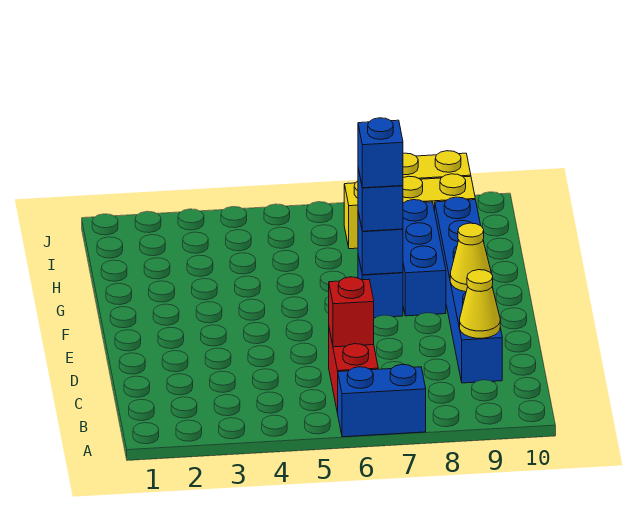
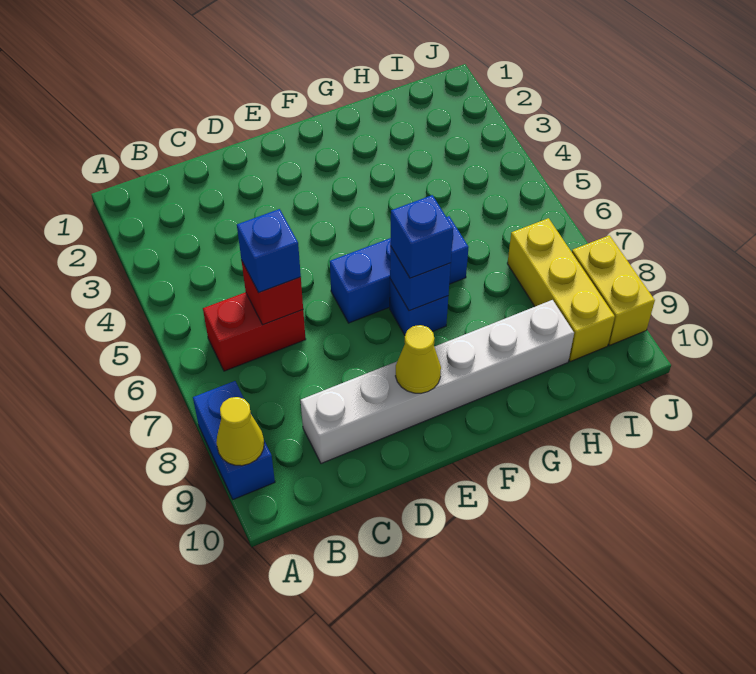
blue 1x2 brick [338,365,426,437] -> blue 1x2 brick moved to [193,381,275,500]
blue 1x6 brick [435,197,502,383] -> white 1x6 brick [301,300,574,464]
yellow 1x1 cone [460,270,500,338] -> yellow 1x1 cone moved to [216,397,264,466]
blue 1x1 brick [358,118,403,188] -> blue 1x1 brick moved to [237,209,301,292]
blue 1x3 brick [403,200,446,316] -> blue 1x3 brick moved to [330,216,469,323]

